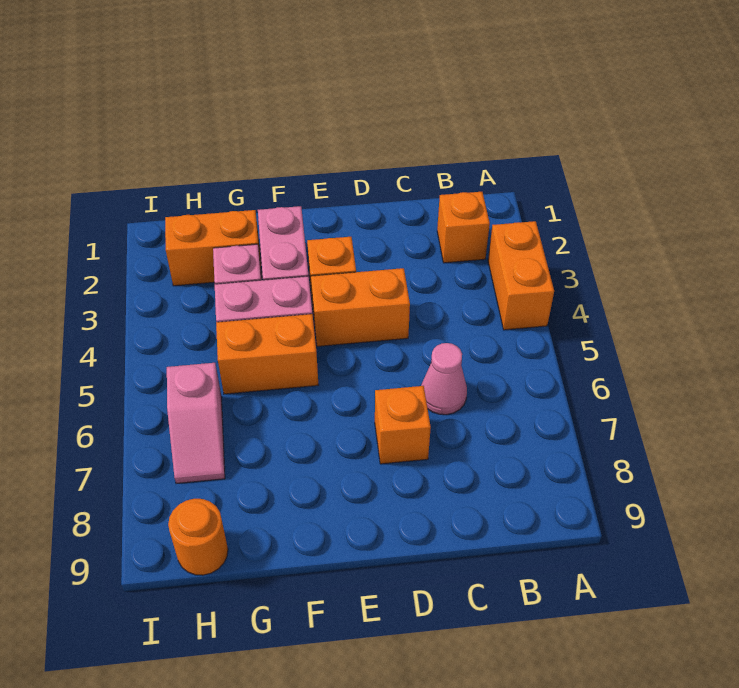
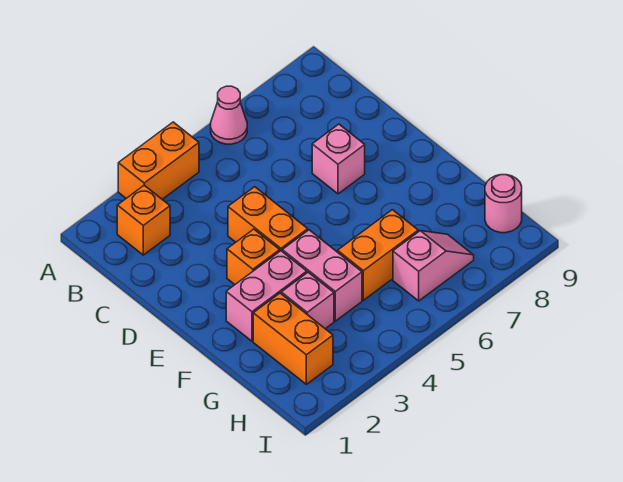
pink 1x1 cone [421,343,467,415] -> pink 1x1 cone moved to [211,86,247,144]
orange 1x1 brick [375,386,431,464] -> pink 1x1 brick [312,124,365,194]
orange 1x2 brick [216,314,318,394] -> orange 1x2 brick turned to [338,210,418,300]
orange 1x1 round brick [168,499,228,575] -> pink 1x1 round brick [485,175,522,233]

